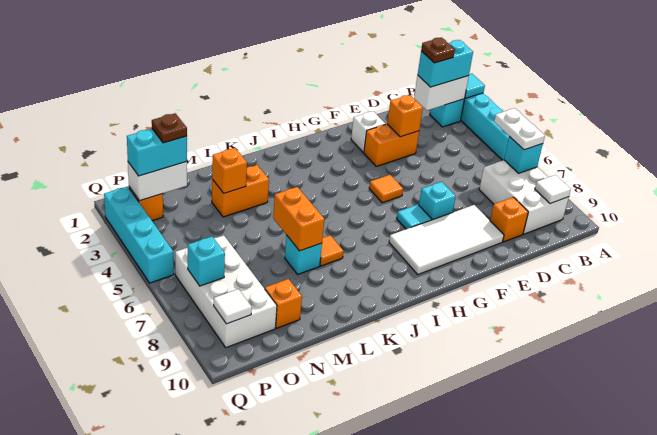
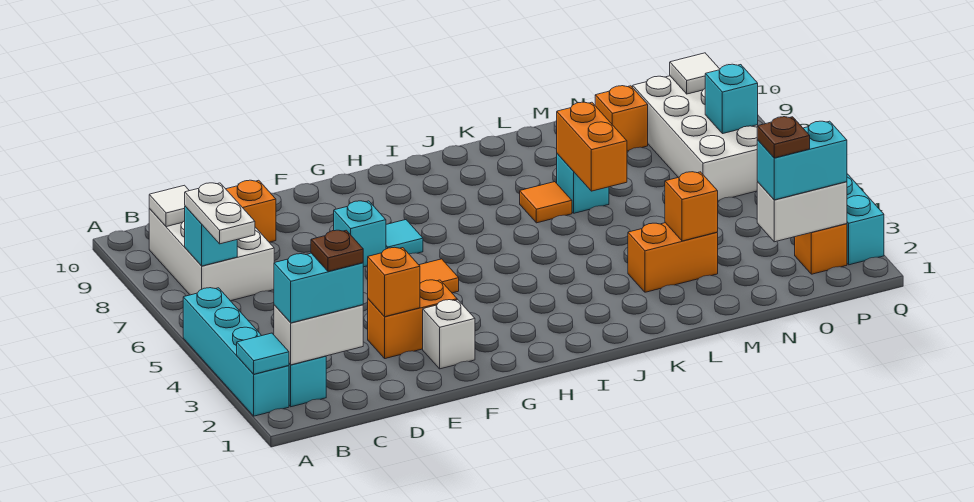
white 2x4 tile [389,205,504,274] -> none

